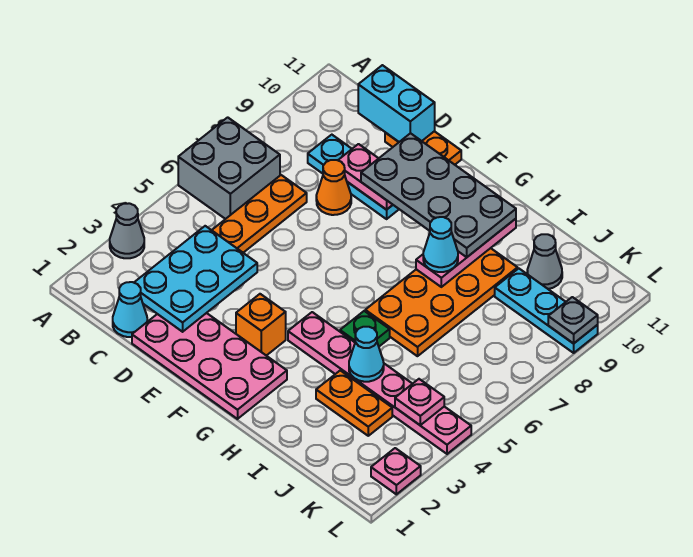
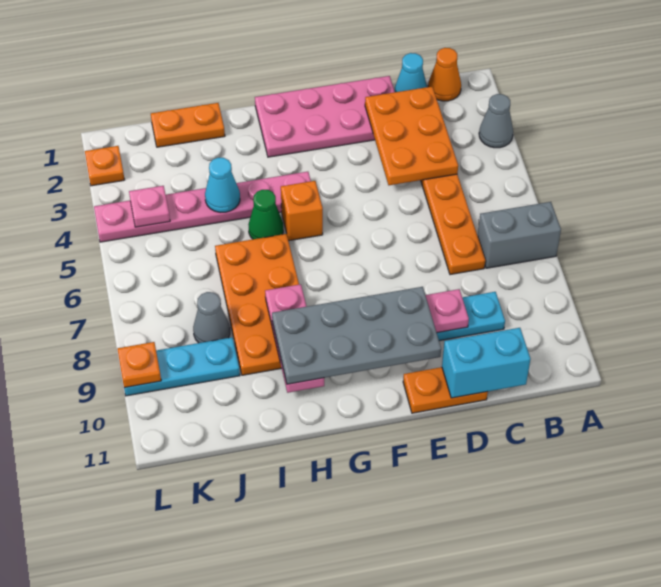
grey 2x2 brick [178,117,280,219] -> grey 1x2 brick [478,202,561,268]
cyan 2x3 plate [134,226,257,332] -> orange 2x3 plate [365,87,458,185]
orange 1x1 cone [316,160,351,215] -> orange 1x1 cone moved to [428,48,461,101]
orange 1x1 brick [236,294,286,356] -> orange 1x1 brick moved to [281,181,323,241]
green 1x1 plate [340,311,390,346] -> green 1x1 cone [248,190,283,239]
cyan 1x1 cone [423,217,458,272] -> none
orange 1x2 plate [316,370,392,436] -> orange 1x2 plate moved to [151,103,225,147]
grey 1x1 cone [527,234,562,289] -> grey 1x1 cone moved to [193,292,230,343]
pink 1x1 plate [371,448,421,494] -> orange 1x1 plate [85,146,125,186]
grey 1x1 plate [548,297,598,344] -> orange 1x1 plate [117,342,161,388]

